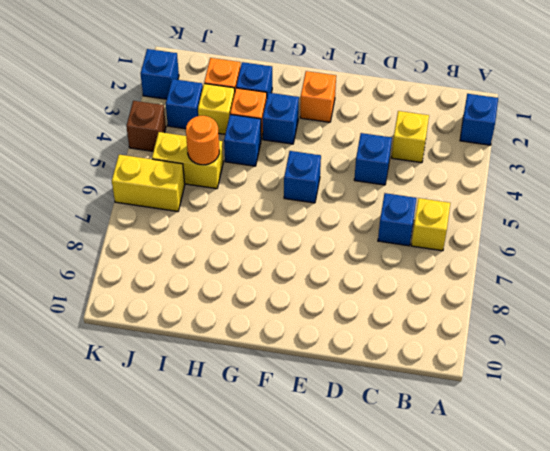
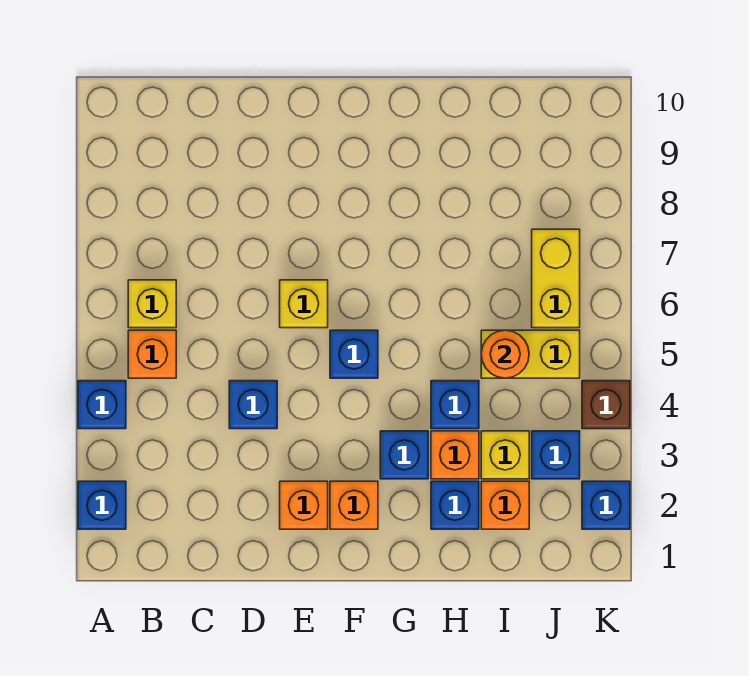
none -> orange 1x1 brick [128,330,176,378]
yellow 1x1 brick [391,111,429,163] -> yellow 1x1 brick moved to [280,280,328,328]
blue 1x1 brick [378,193,417,246] -> blue 1x1 brick moved to [78,381,126,429]
none -> orange 1x1 brick [280,481,328,529]
yellow 1x2 brick [112,155,185,211] -> yellow 1x2 brick turned to [532,229,580,328]

